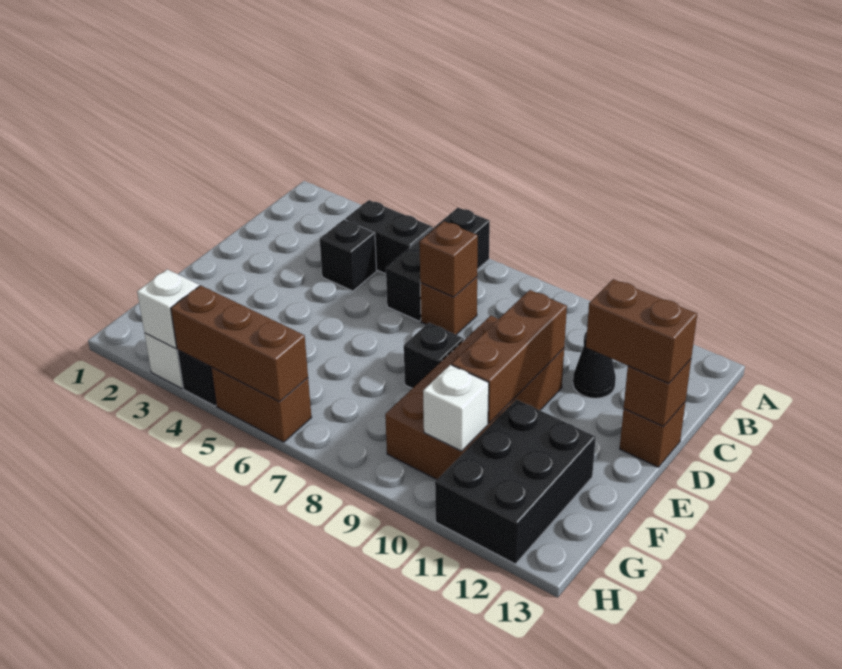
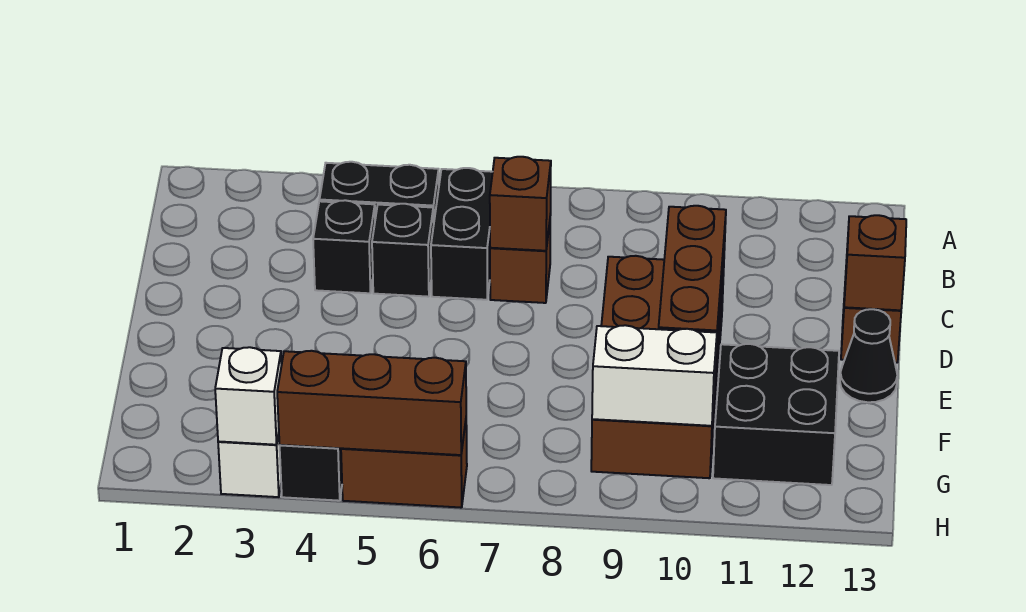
black 1x3 brick [386,208,490,321] -> black 1x2 brick [431,168,493,300]
black 1x1 cone [573,332,616,398] -> black 1x1 cone moved to [840,309,897,402]
brown 1x2 brick [586,279,697,383] -> none
black 1x1 brick [404,323,464,389] -> black 1x1 brick moved to [372,204,434,297]
black 2x3 brick [435,400,596,564] -> black 2x2 brick [713,344,839,485]
white 1x1 brick [423,365,489,451] -> white 1x2 brick [592,325,717,426]

